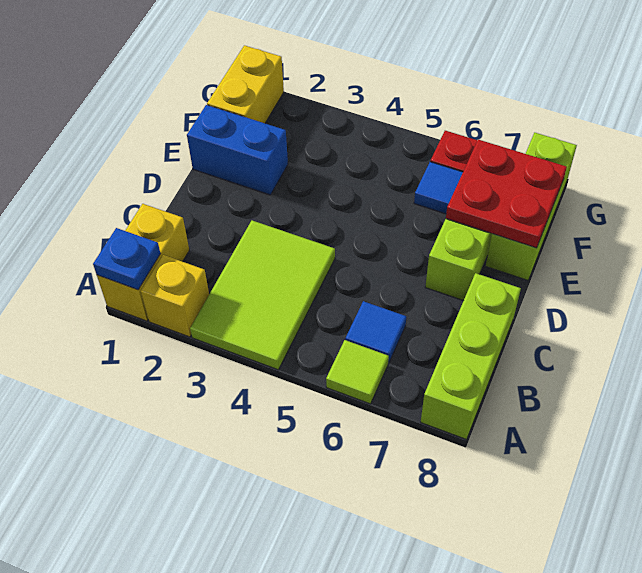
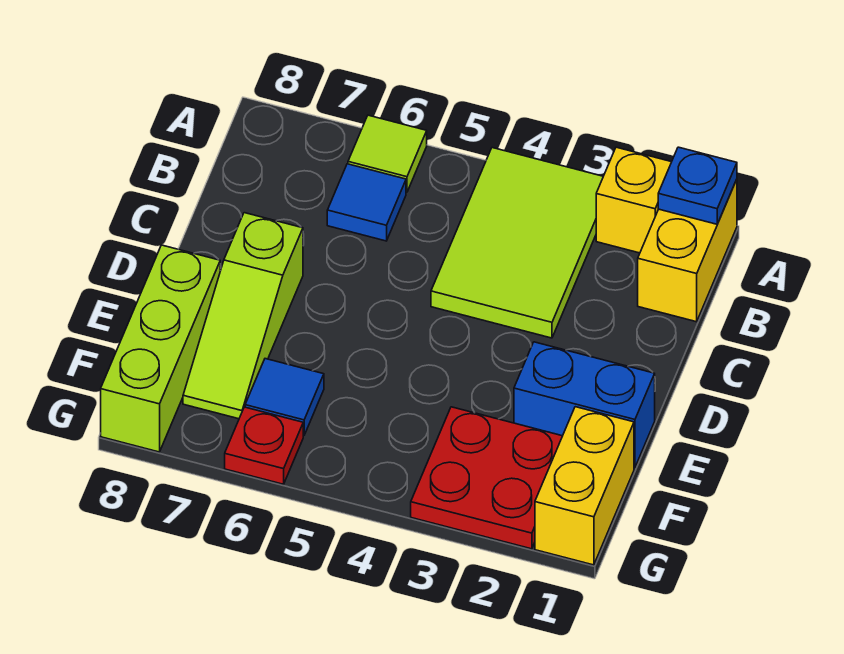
lime 1x3 brick [421,273,521,440] -> none
red 2x2 plate [446,140,567,248] -> red 2x2 plate moved to [411,407,562,549]

